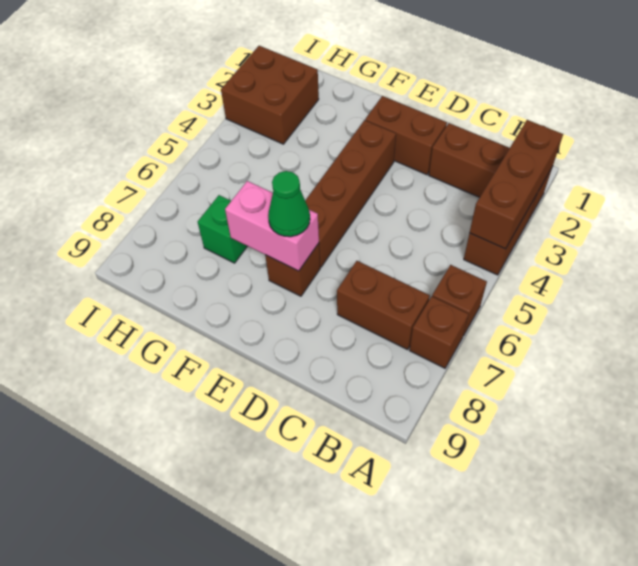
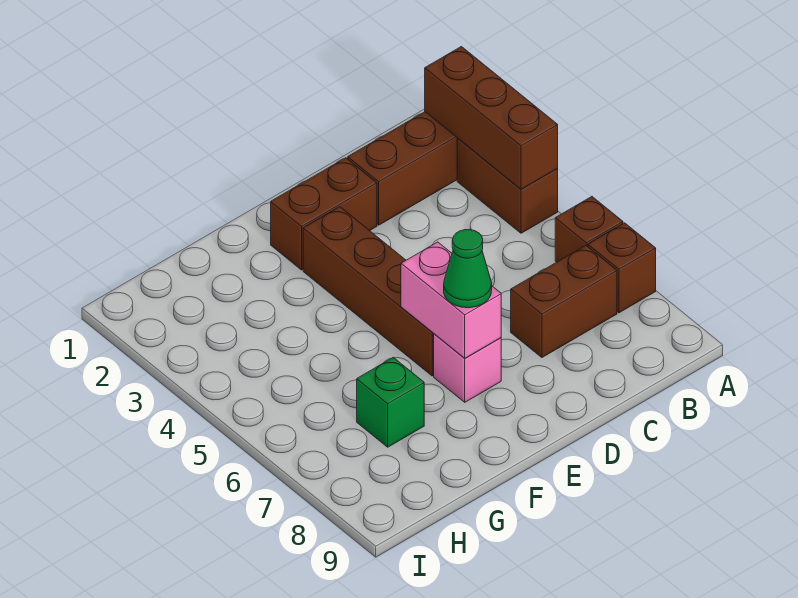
brown 1x1 brick [265,243,320,296] -> pink 1x1 brick [434,334,501,402]
pink 1x2 brick [225,181,319,271] -> pink 1x2 brick turned to [401,242,501,358]
brown 2x2 brick [221,46,319,144] -> none

